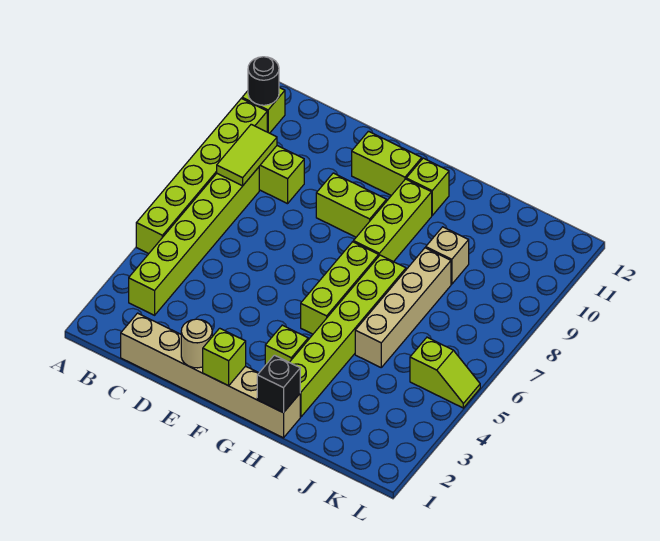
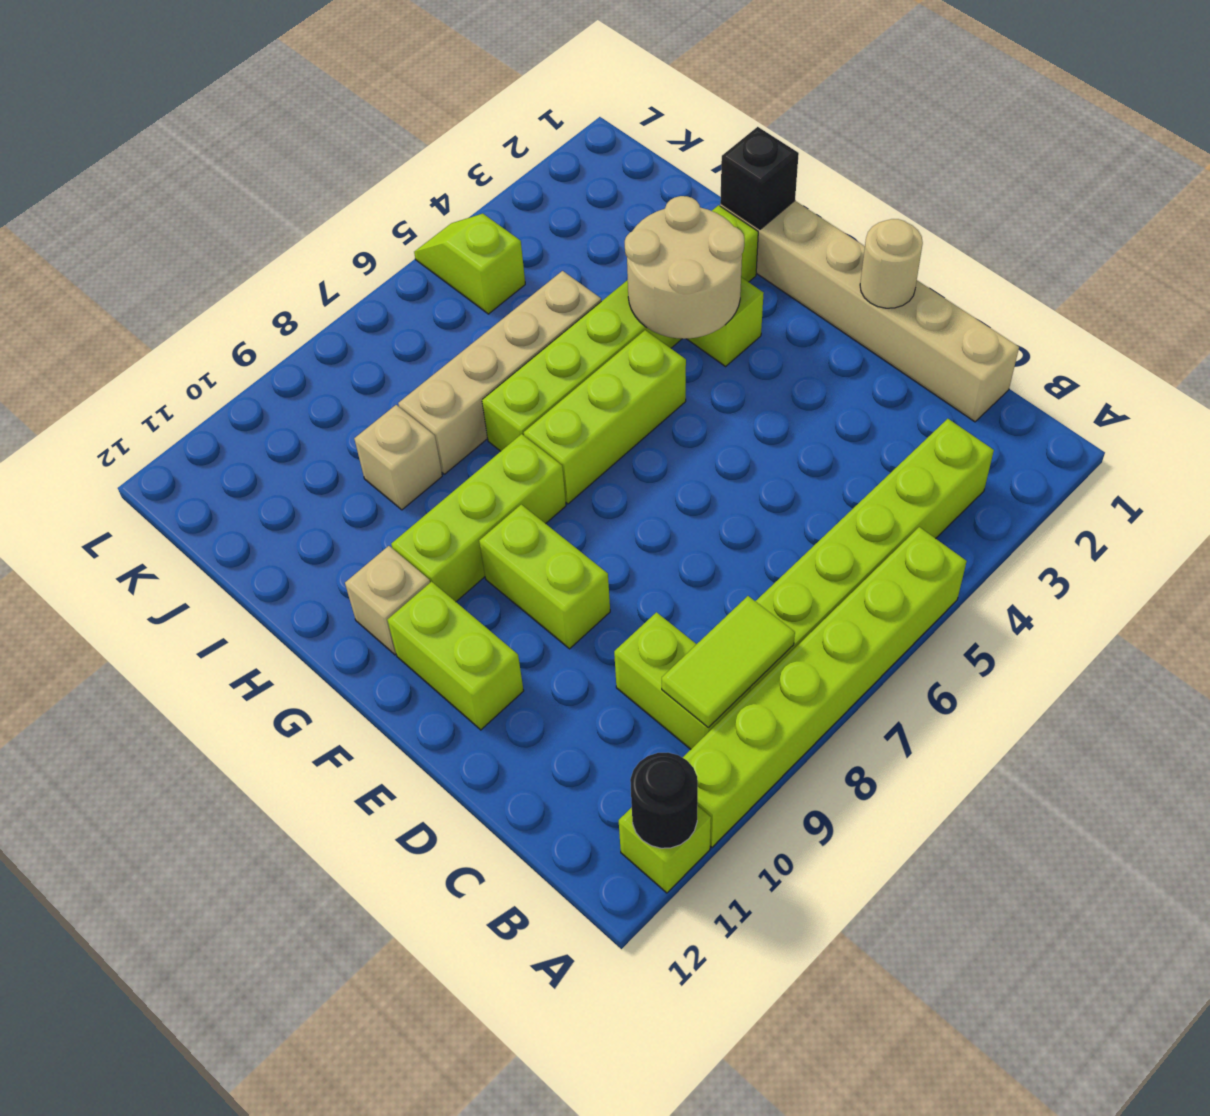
lime 1x1 brick [203,328,246,386] -> none
none -> tan 2x2 round brick [625,196,744,339]
lime 1x1 brick [406,158,449,215] -> tan 1x1 brick [345,546,430,655]

